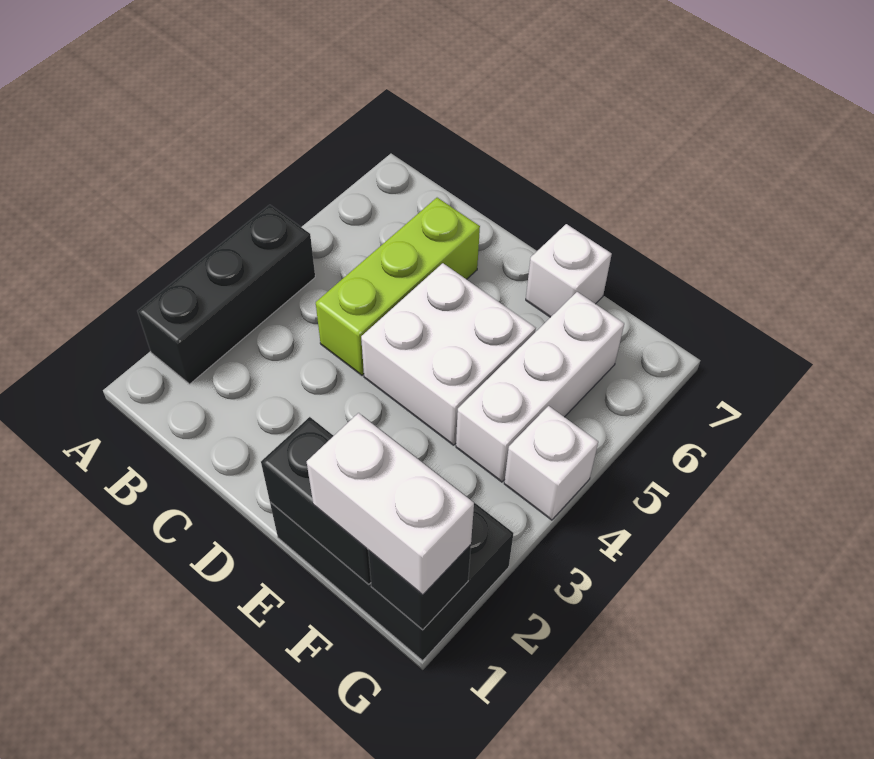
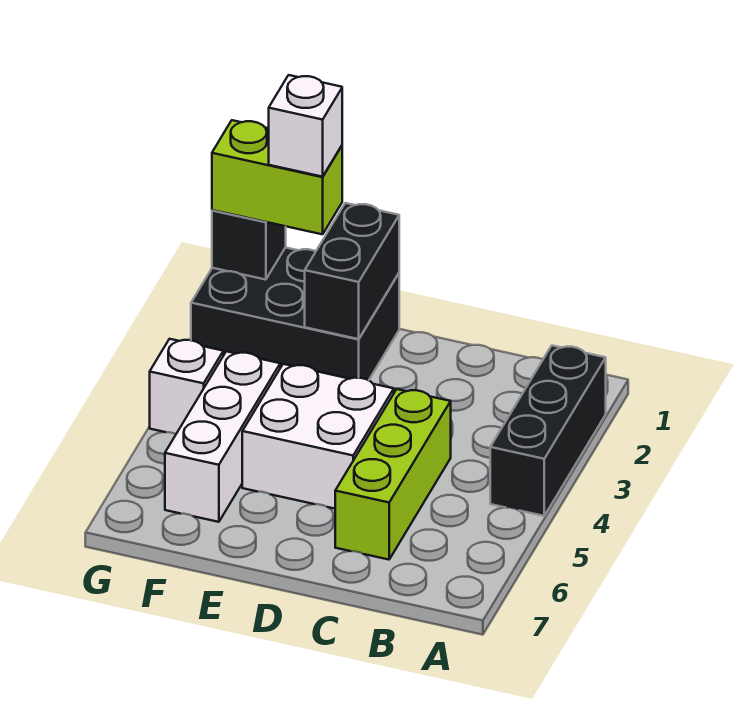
black 1x2 brick [261,417,371,584] -> black 1x2 brick turned to [305,203,399,339]
white 1x1 brick [526,224,612,317] -> white 1x1 brick moved to [269,75,342,177]
white 1x2 brick [307,413,474,595] -> lime 1x2 brick [212,120,342,234]

